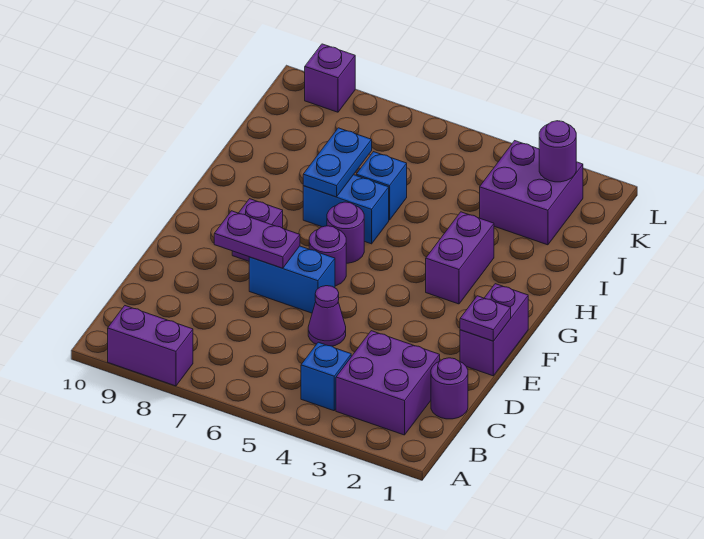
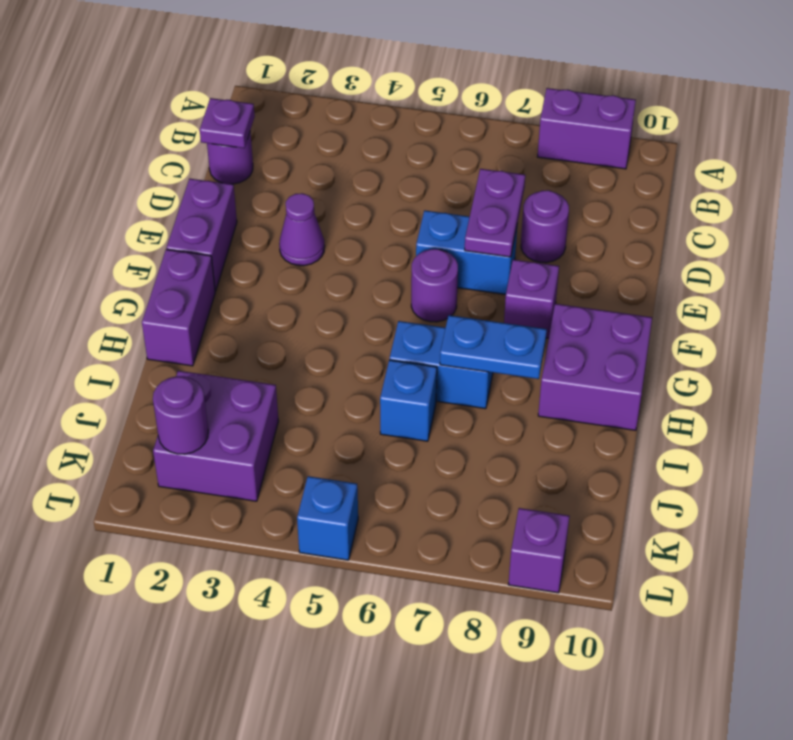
purple 2x2 brick [336,331,440,435] -> purple 2x2 brick moved to [538,304,652,430]
blue 1x1 brick [301,342,351,411] -> blue 1x1 brick moved to [297,476,358,560]
purple 1x1 cone [308,286,346,346] -> purple 1x1 cone moved to [279,193,325,266]
purple 1x1 plate [460,296,511,341] -> purple 1x1 plate moved to [200,98,255,148]
purple 1x2 plate [214,211,300,268] -> purple 1x2 plate turned to [465,169,525,257]
purple 1x2 brick [426,212,494,304] -> purple 1x2 brick moved to [142,249,215,366]
purple 1x1 round brick [327,202,364,263] -> purple 1x1 round brick moved to [521,190,569,263]
blue 1x2 plate [303,128,372,197] -> blue 1x2 plate turned to [440,315,547,379]

